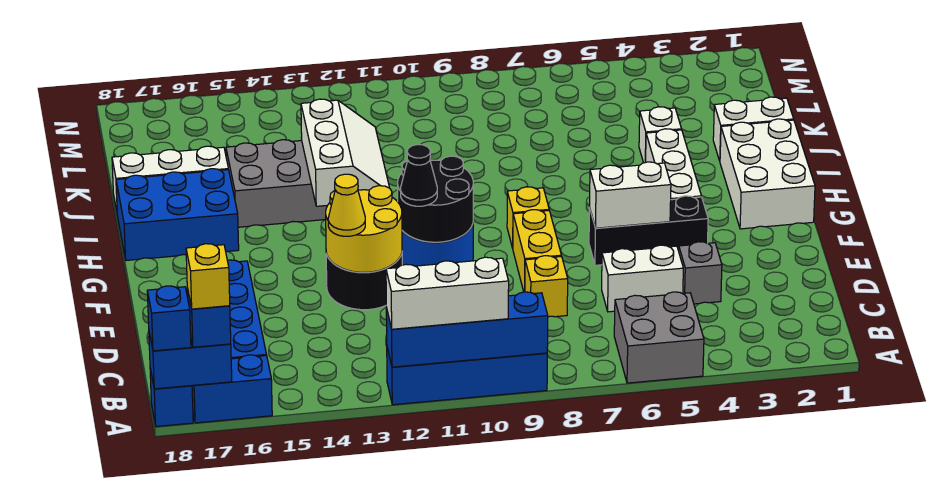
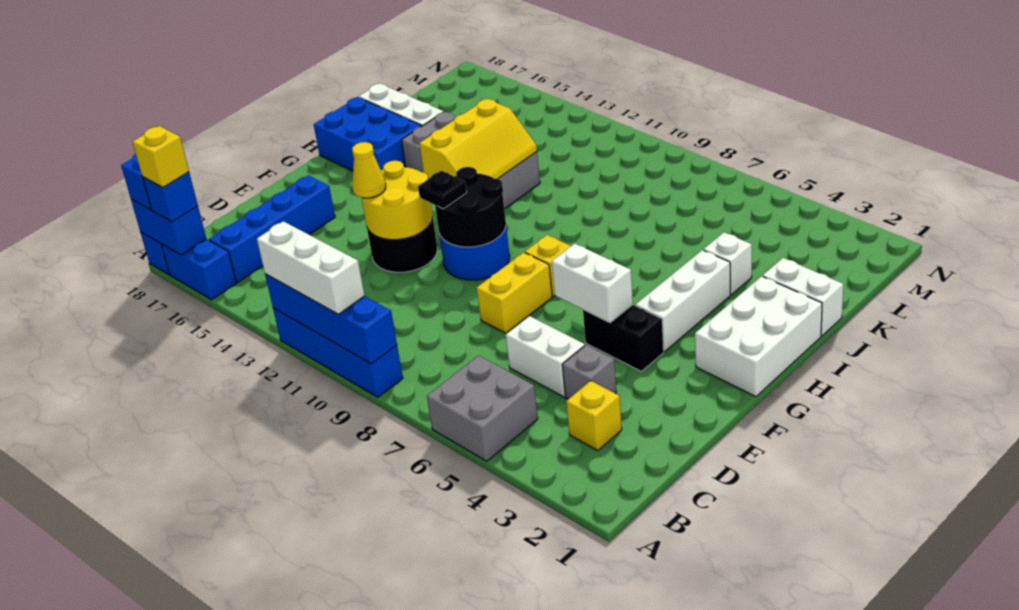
yellow 1x1 brick [525,256,568,317] -> yellow 1x1 brick moved to [566,381,622,450]
black 1x3 brick [589,196,708,265] -> black 1x2 brick [583,305,664,371]
black 1x1 cone [401,144,437,206] -> black 1x1 plate [418,171,467,209]
white 2x3 slope [301,99,390,206] -> yellow 2x3 slope [419,99,537,179]

